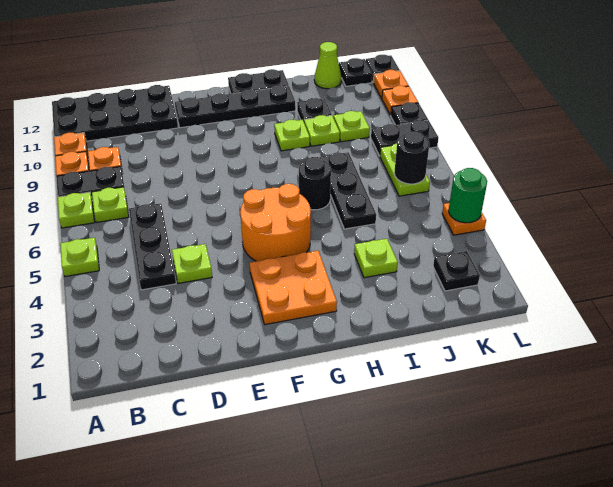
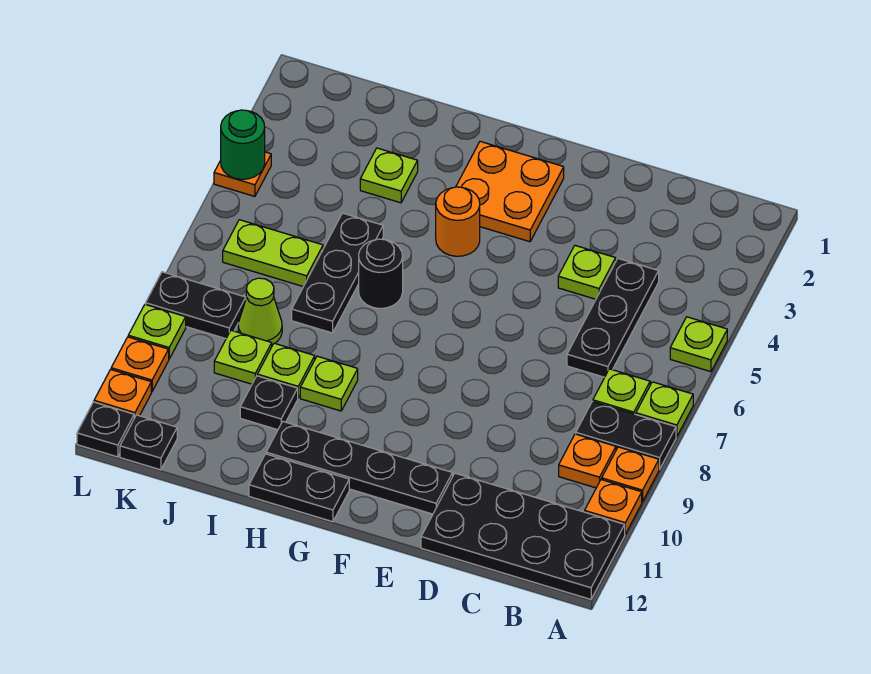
orange 2x2 round brick [240,184,311,261] -> orange 1x1 round brick [436,187,480,256]
lime 1x1 cone [314,42,341,89] -> lime 1x1 cone moved to [238,278,282,345]
black 1x1 plate [433,251,480,291] -> none
lime 1x2 plate [380,143,430,196] -> lime 1x2 plate turned to [223,220,323,287]
black 1x1 round brick [394,131,430,184] -> none
black 1x1 plate [391,102,428,125] -> lime 1x1 plate [128,304,186,359]

